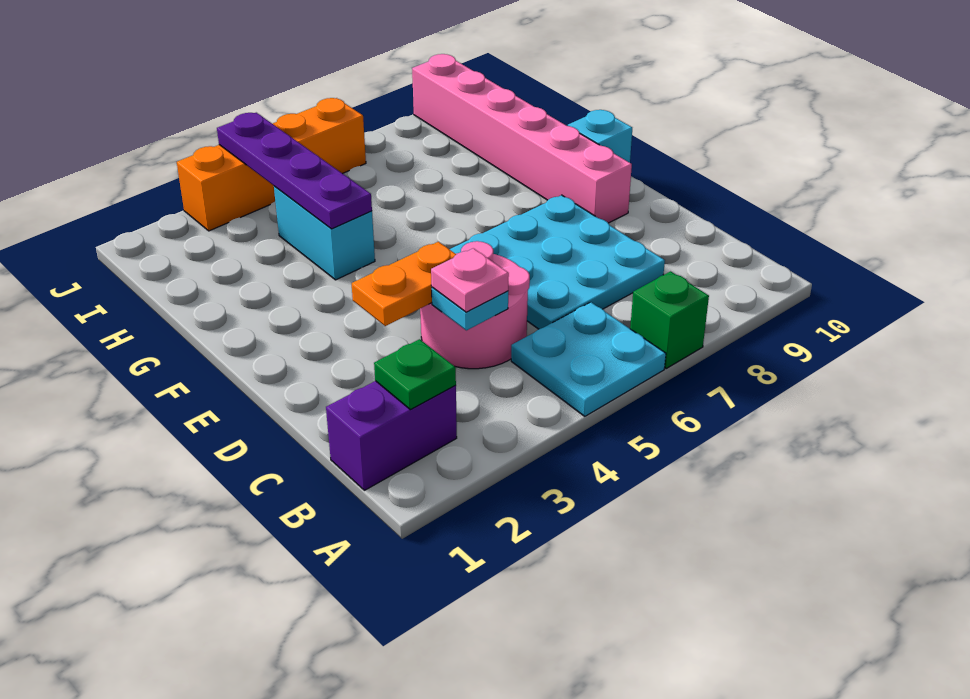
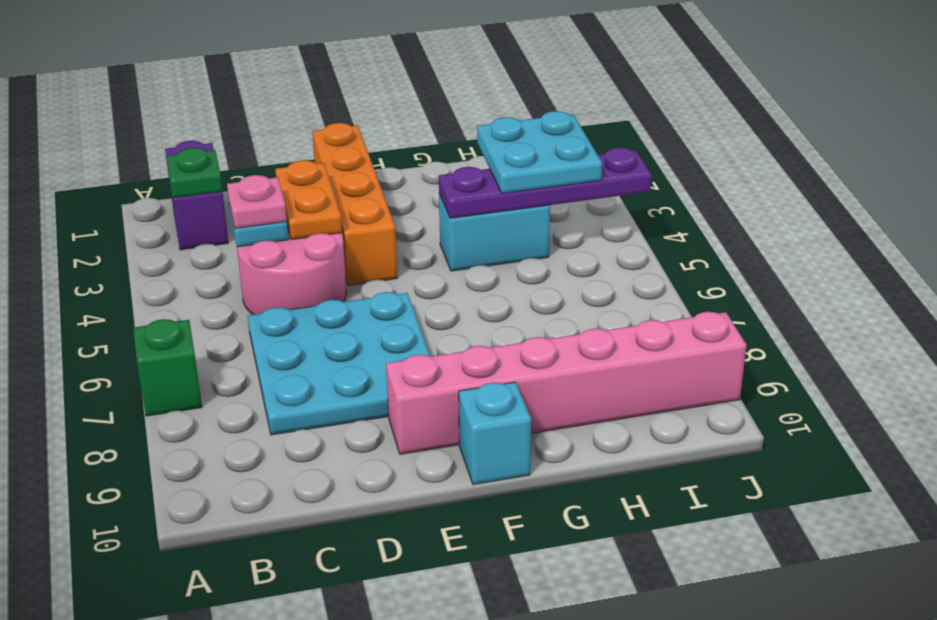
cyan 2x2 plate [511,302,666,416] -> cyan 2x2 plate moved to [477,111,602,193]
orange 1x4 brick [177,98,366,231] -> orange 1x4 brick moved to [312,123,397,285]

